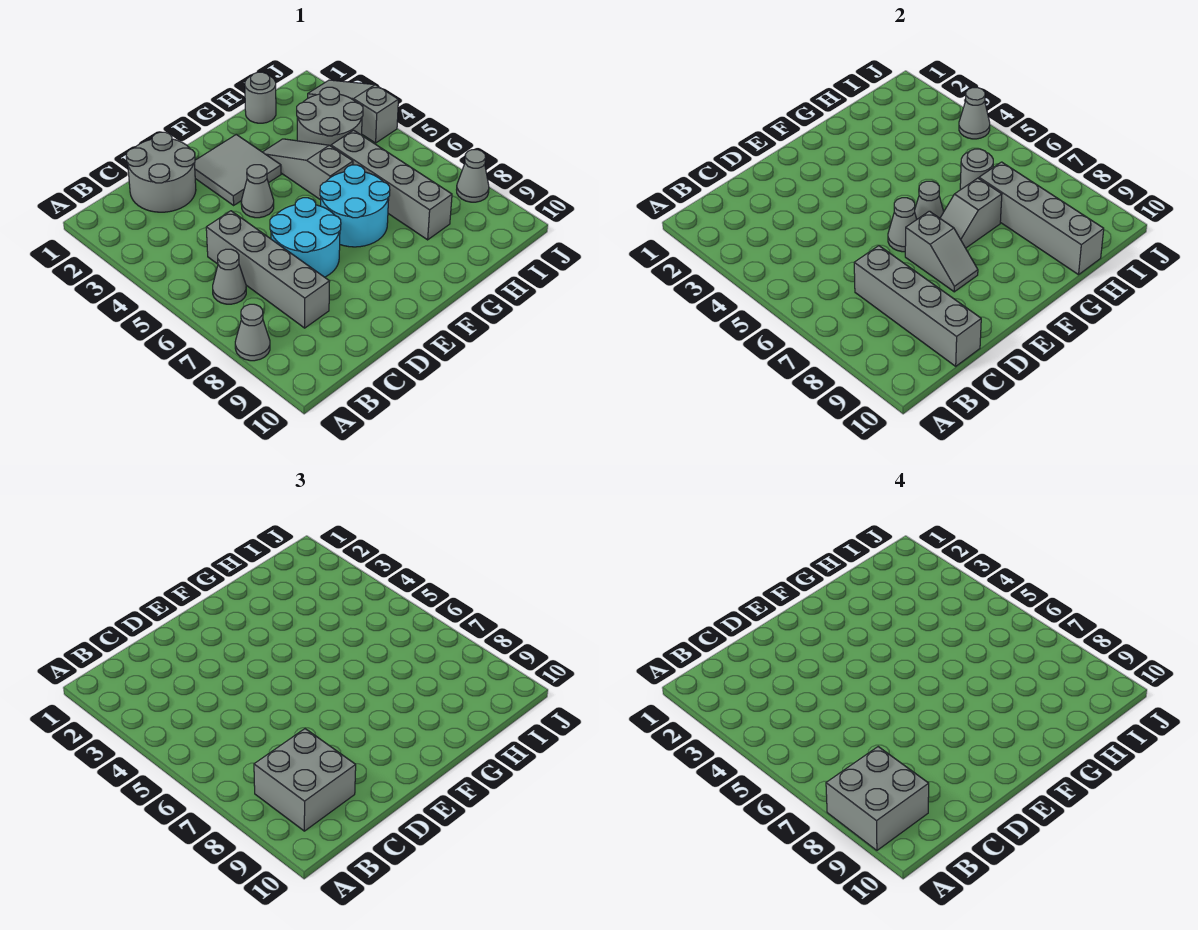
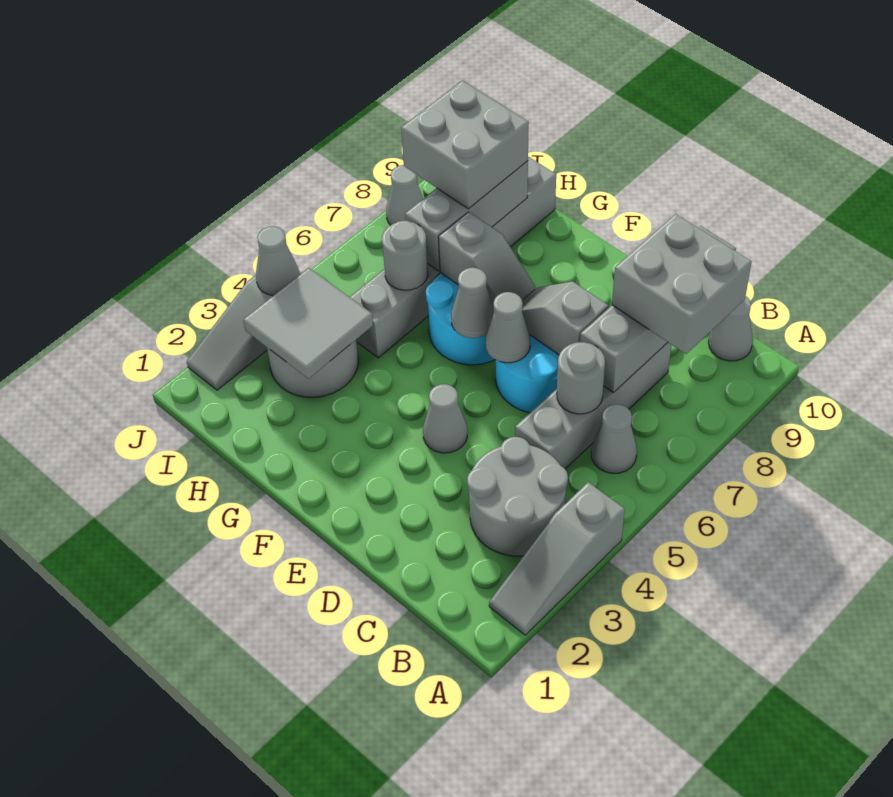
grey 1x1 cone [235,304,270,361] -> grey 1x1 cone moved to [709,296,753,361]
grey 2x2 brick [826,747,929,850] -> grey 2x2 brick moved to [401,81,529,209]
grey 2x2 round brick [126,132,196,212] -> grey 2x2 round brick moved to [467,437,568,556]
grey 2x2 tile [195,134,281,205] -> grey 2x2 tile moved to [243,268,373,379]
grey 1x2 slope [905,211,978,292] -> grey 1x2 slope turned to [522,281,609,355]
grey 1x3 slope [263,139,353,200] -> grey 1x3 slope moved to [489,482,625,635]
grey 1x1 round brick [245,72,276,123] -> grey 1x1 round brick moved to [557,342,605,414]
grey 1x4 brick [331,130,452,240] -> grey 1x6 brick [350,157,556,358]
grey 1x4 brick [979,162,1104,275] -> grey 1x3 brick [405,161,528,271]

